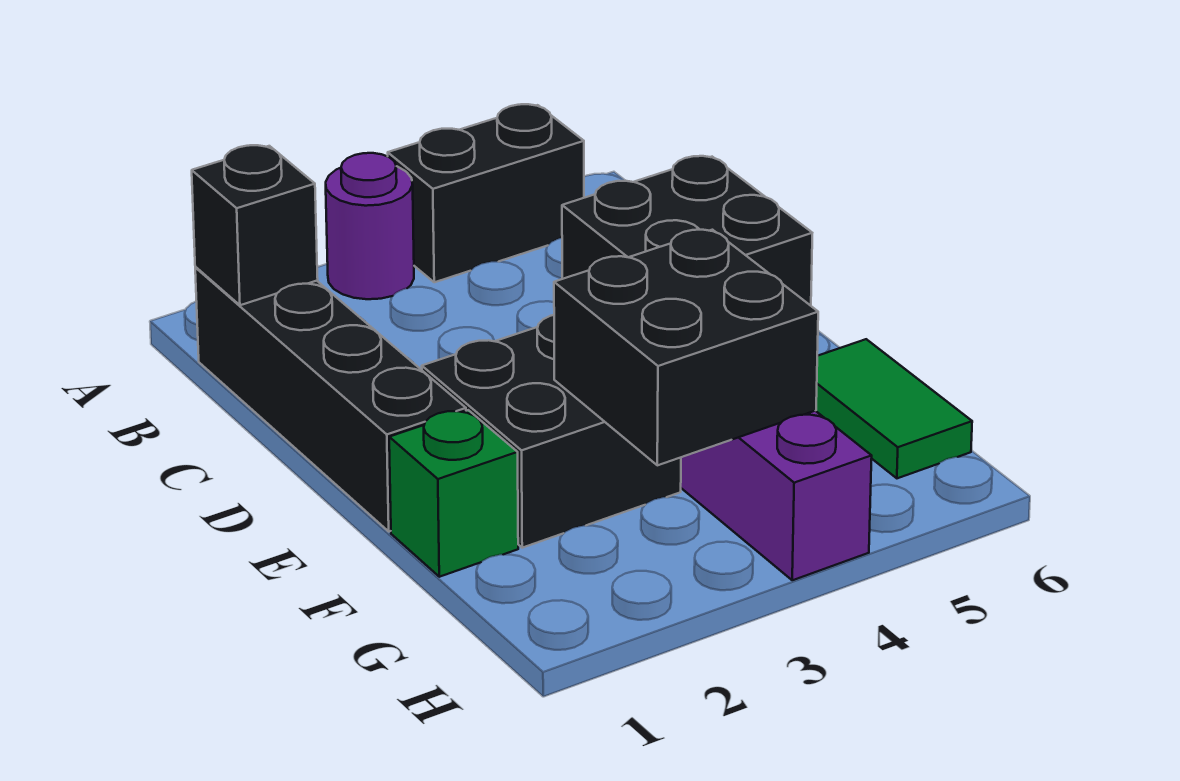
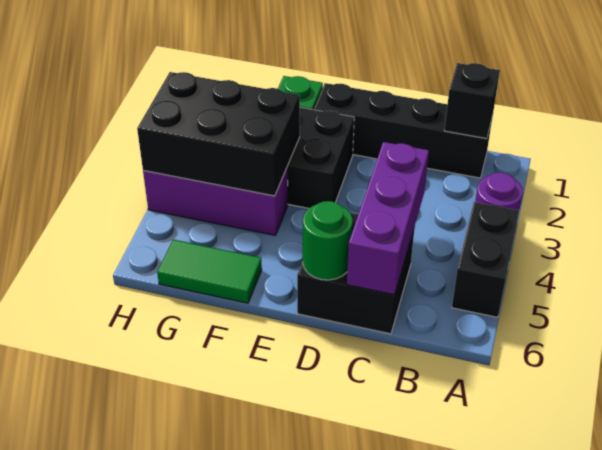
none -> purple 1x3 brick [347,142,429,295]
none -> green 1x1 round brick [303,201,353,280]
black 2x2 brick [554,230,818,465] -> black 2x3 brick [137,72,300,196]

